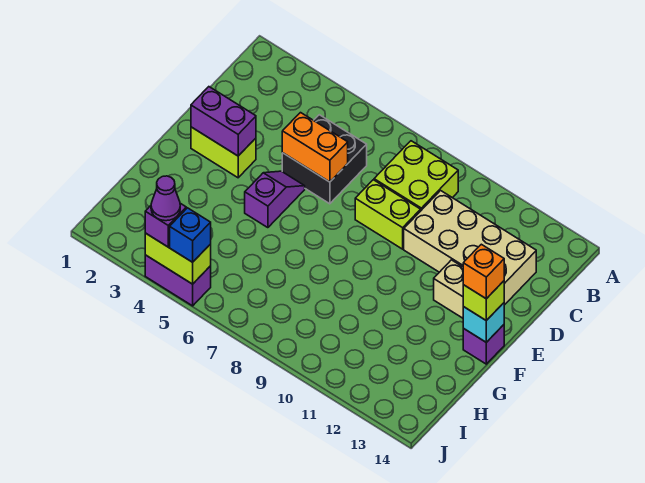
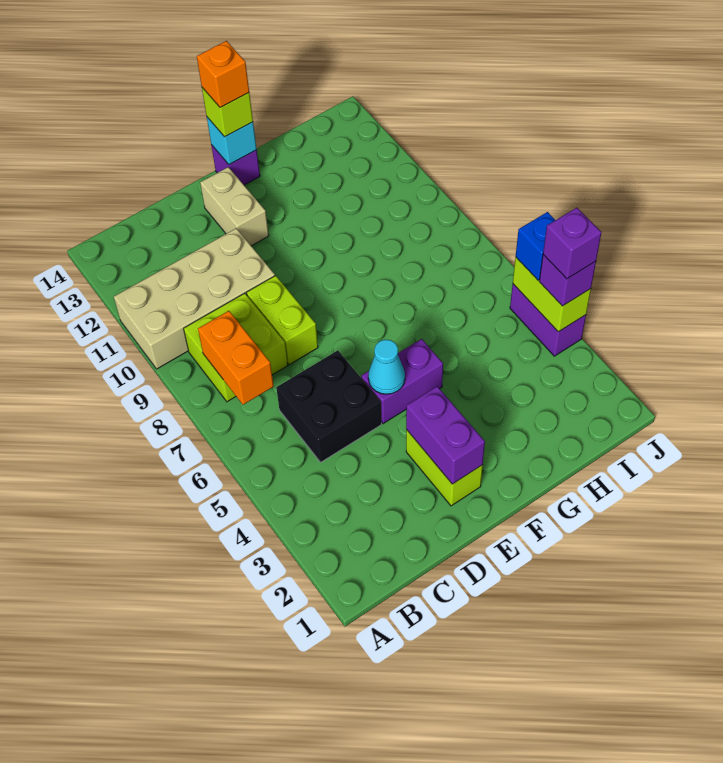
tan 2x4 brick [404,191,536,305] -> tan 2x4 brick turned to [114,228,275,369]
orange 1x2 brick [282,113,348,182] -> orange 1x2 brick moved to [198,311,274,405]
purple 1x2 slope [245,171,305,228] -> purple 1x2 brick [361,339,443,424]
none -> cyan 1x1 cone [368,340,405,394]
purple 1x1 cone [151,176,180,221] -> purple 1x1 brick [543,208,601,279]

